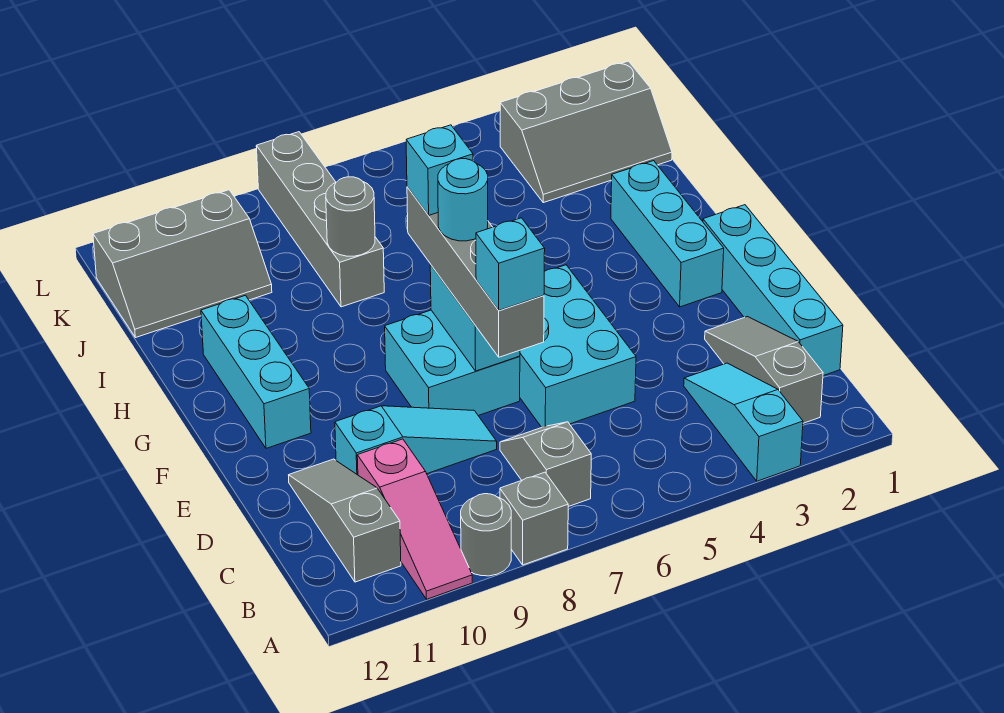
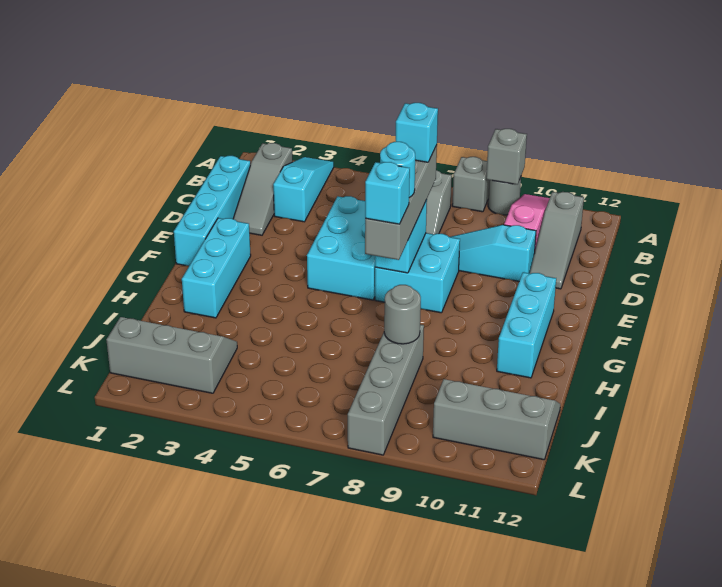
cyan 1x3 slope [684,363,803,481] -> cyan 1x3 slope turned to [273,157,334,222]
none -> grey 1x1 brick [486,129,527,185]

